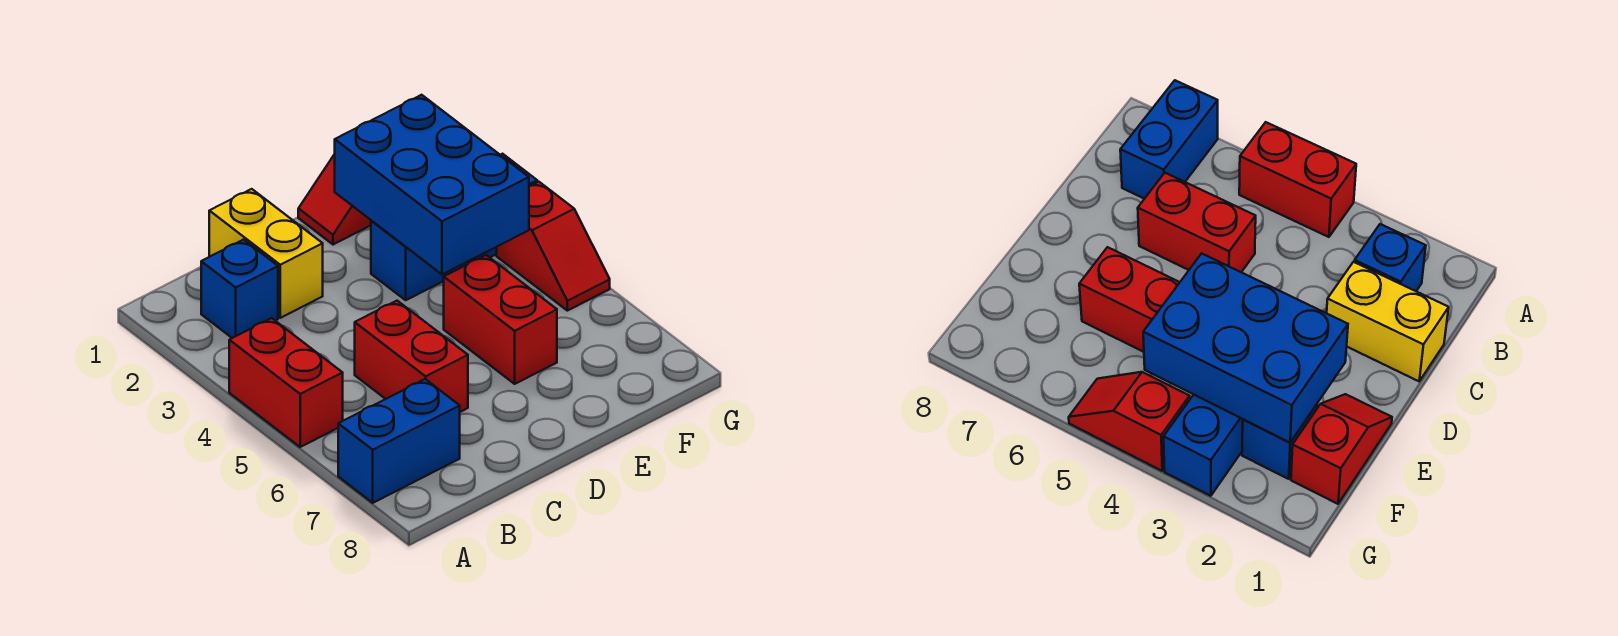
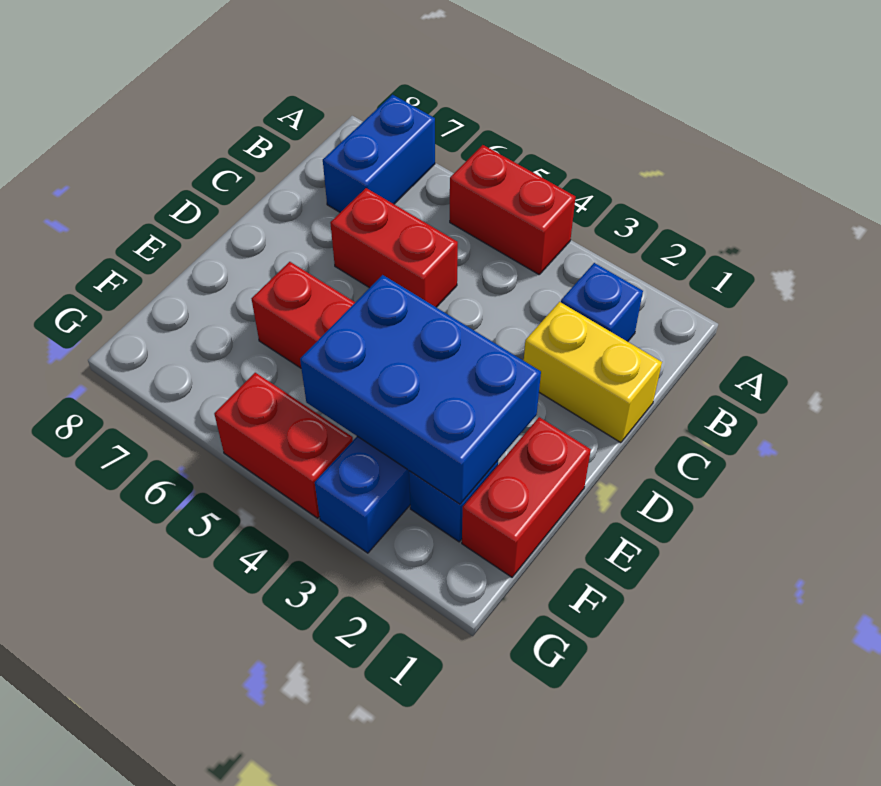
red 1x2 slope [298,154,371,245] -> red 1x2 brick [462,417,591,577]
red 1x2 slope [497,182,610,311] -> red 1x2 brick [214,373,353,518]

